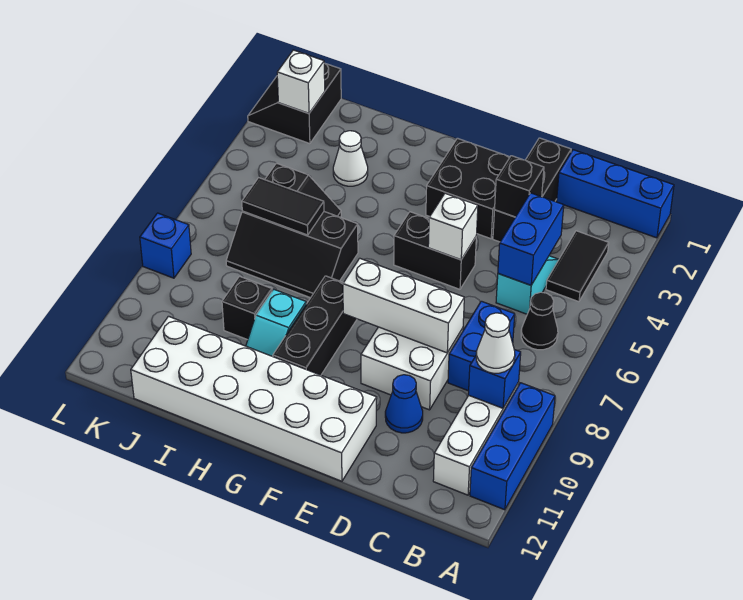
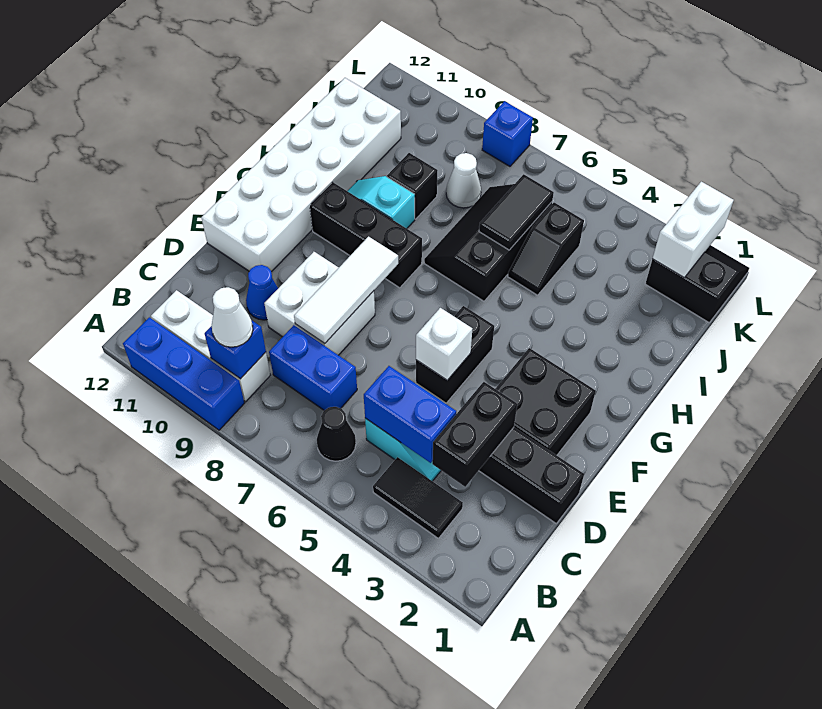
blue 1x3 brick [557,150,674,238] -> none
black 1x1 brick [495,156,544,217] -> black 1x2 brick [432,382,517,487]
white 1x3 brick [343,258,464,353] -> white 1x3 tile [294,237,398,344]
white 1x1 cone [333,131,368,186] -> white 1x1 cone moved to [446,153,481,208]
white 1x1 brick [277,50,325,113] -> white 1x2 brick [652,182,734,278]

